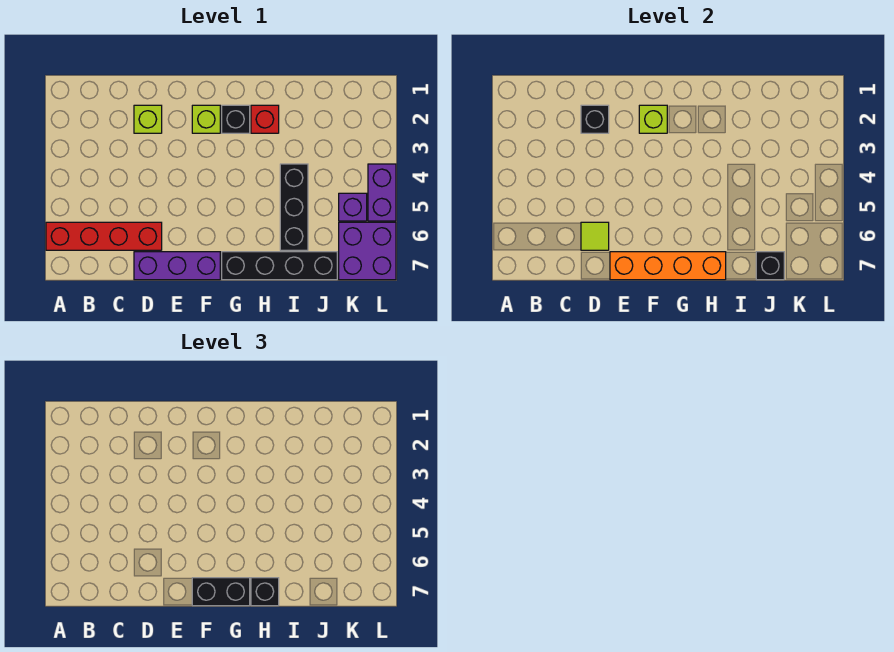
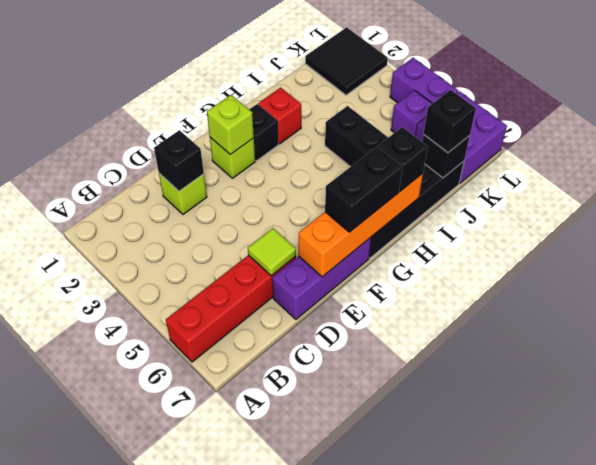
none -> black 1x1 brick [424,90,476,153]
none -> black 2x2 tile [305,27,388,95]

